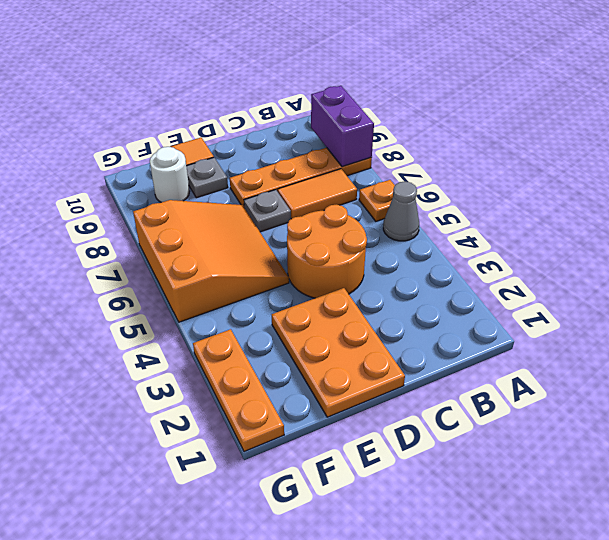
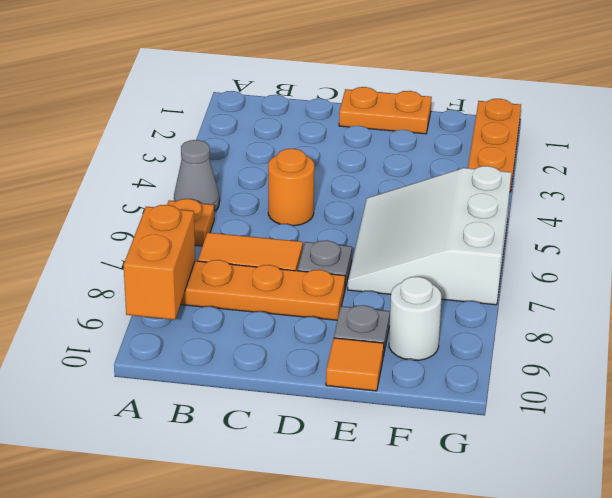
purple 1x2 brick [311,86,374,167] -> orange 1x2 brick [124,205,195,320]
orange 2x2 round brick [287,205,367,298] -> orange 1x1 round brick [268,149,314,226]
orange 2x3 plate [272,288,405,417] -> orange 1x2 plate [339,87,432,134]
orange 3x3 slope [133,200,289,322] -> white 3x3 slope [348,166,511,305]

